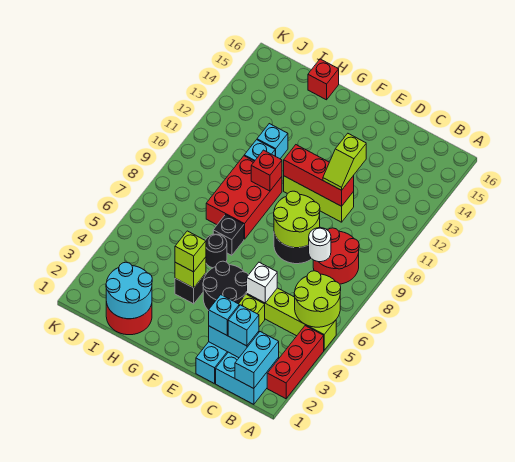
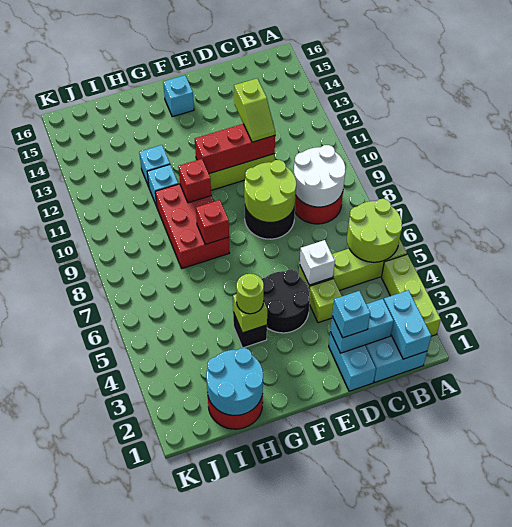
red 1x3 brick [267,326,324,399] -> lime 1x3 brick [381,254,441,336]
cyan 1x1 brick [228,305,259,346] -> cyan 1x1 brick moved to [163,75,194,117]
white 1x1 round brick [309,228,331,262] -> white 2x2 round brick [294,145,345,207]
lime 1x1 brick [175,231,206,272] -> lime 1x1 round brick [236,274,264,314]
black 1x1 round brick [206,234,227,268] -> none
black 1x1 brick [213,215,244,255] -> none
red 1x1 brick [308,59,339,100] -> red 1x1 brick moved to [196,200,229,244]

